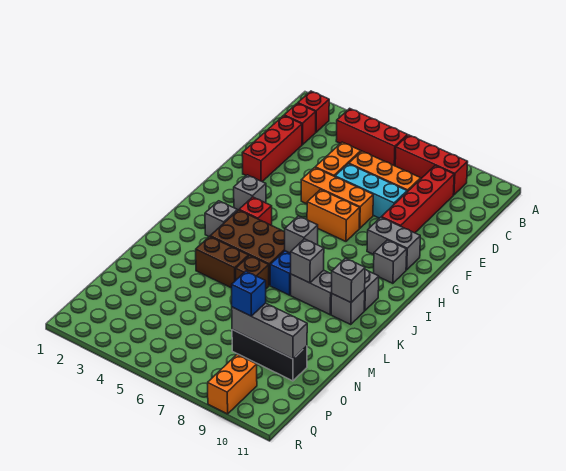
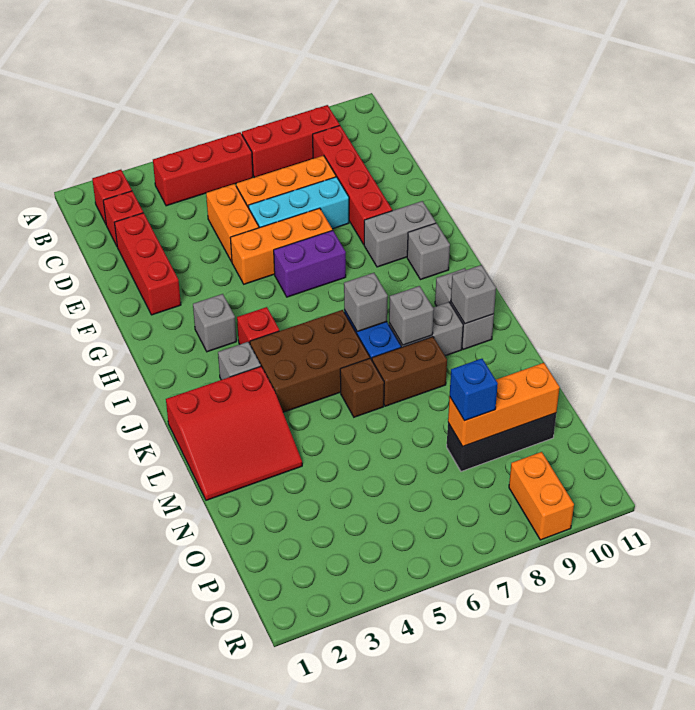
orange 1x2 brick [307,190,360,241] -> purple 1x2 brick [274,230,346,297]
none -> red 3x3 slope [166,366,302,500]
brown 1x2 brick [196,237,249,288] -> brown 1x2 brick moved to [372,337,447,406]
grey 1x3 brick [232,303,307,359] -> orange 1x3 brick [448,363,560,446]

